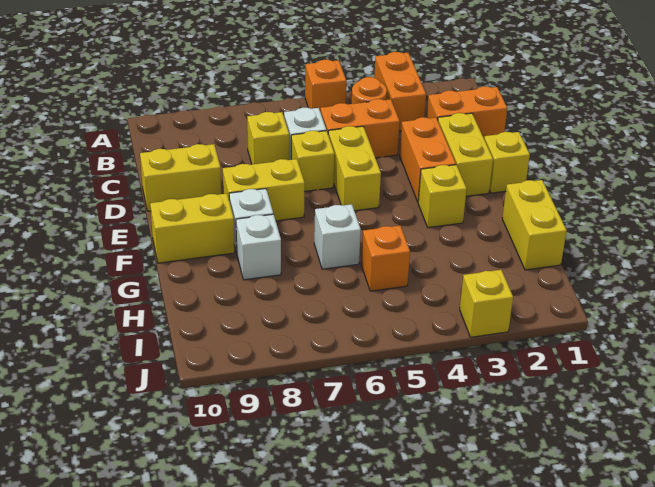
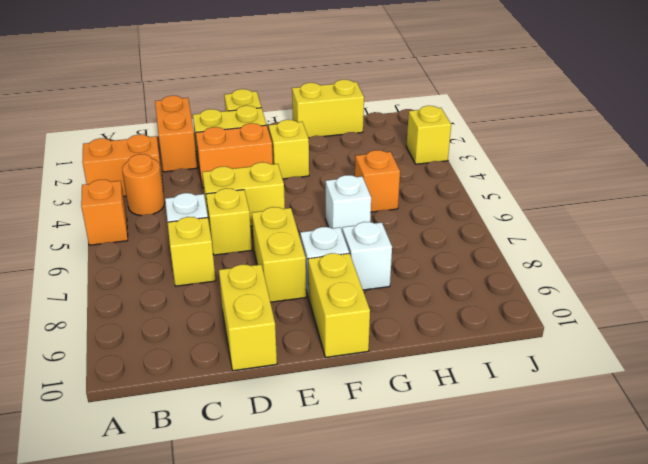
orange 1x2 brick [320,99,400,158] -> none

